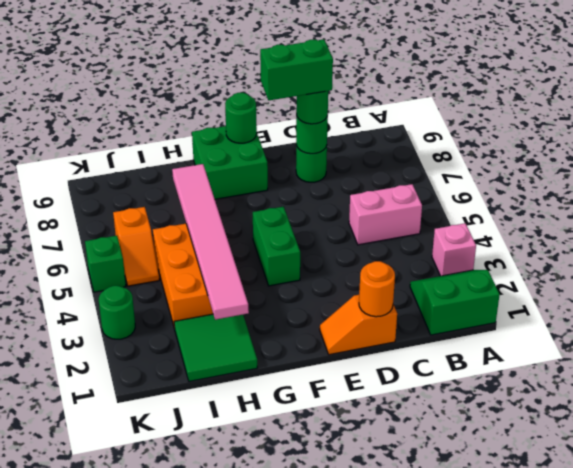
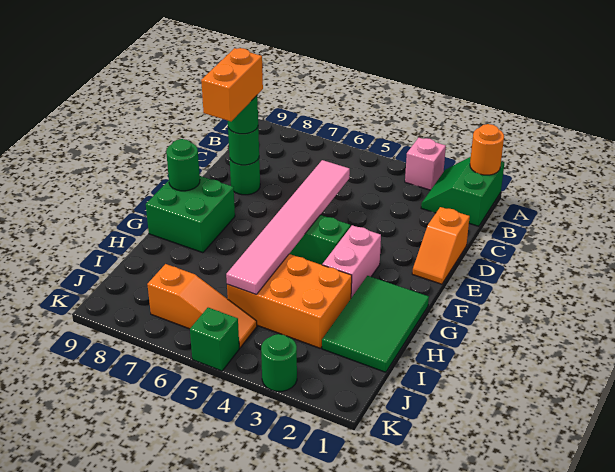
pink 1x2 brick [349,184,422,245] -> pink 1x2 brick moved to [322,225,381,298]
orange 1x1 round brick [359,261,395,317] -> orange 1x1 round brick moved to [470,124,504,175]
green 1x2 brick [260,39,333,100] -> orange 1x2 brick [201,48,263,121]
green 2x2 tile [174,314,257,381] -> green 2x3 tile [322,276,429,372]
pink 1x6 tile [172,164,249,320] -> pink 1x6 tile turned to [226,160,350,295]
orange 1x2 slope [113,207,159,286] -> orange 1x3 slope [147,264,257,348]

